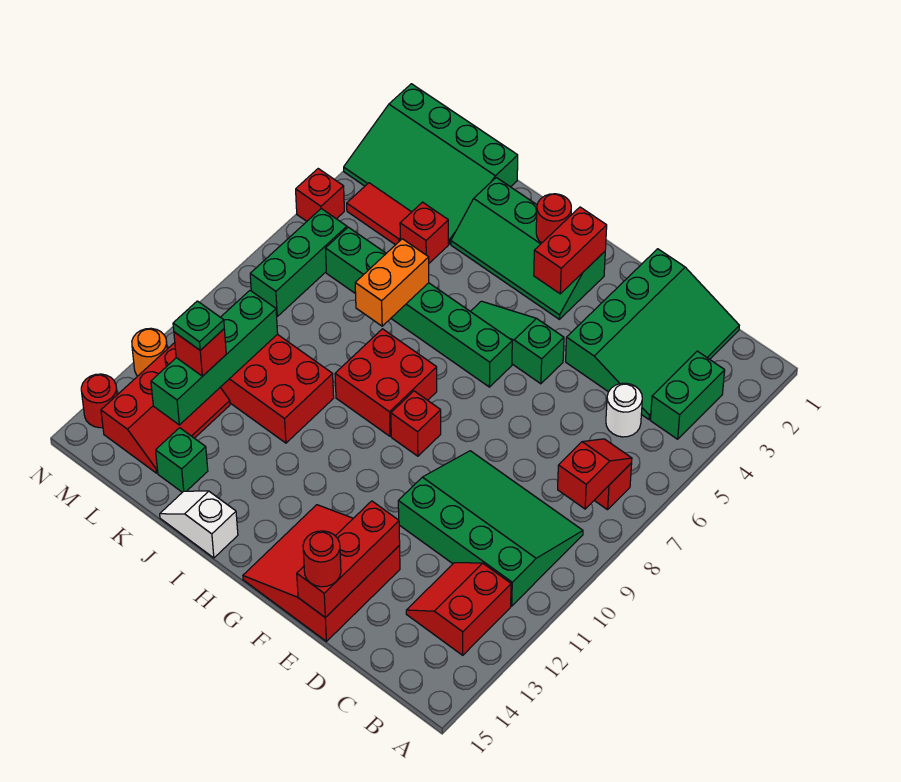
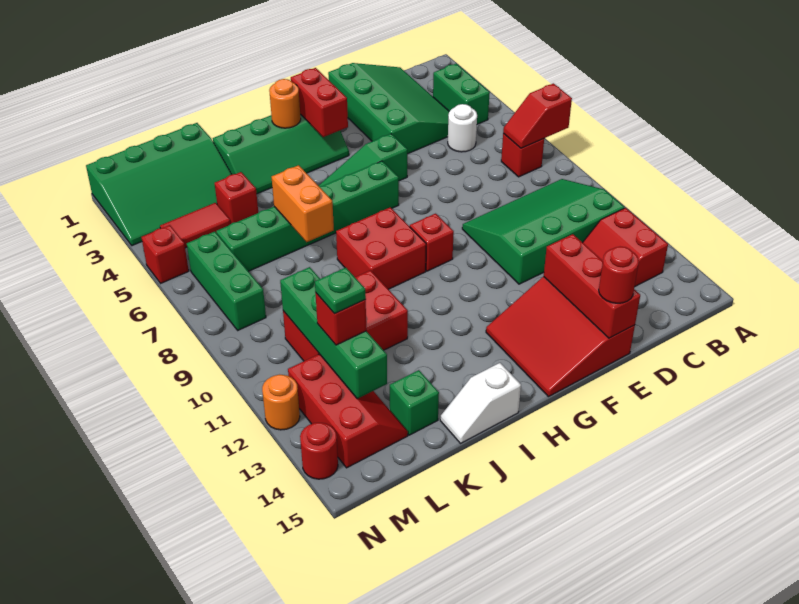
red 1x2 slope [558,439,632,509] -> red 1x2 slope turned to [503,83,572,148]
red 1x1 round brick [536,194,571,243] -> orange 1x1 round brick [269,79,301,128]

